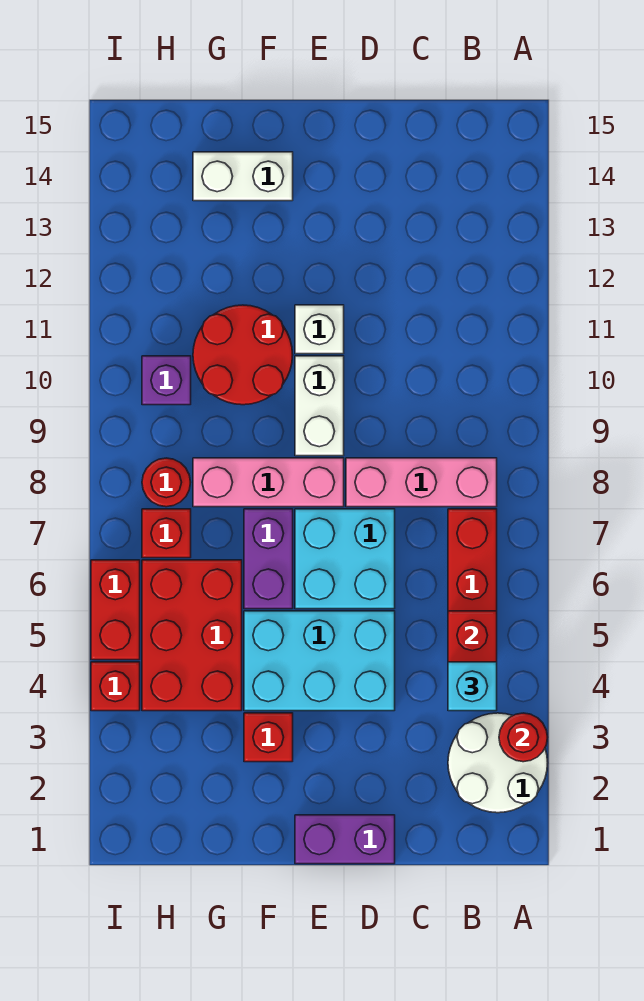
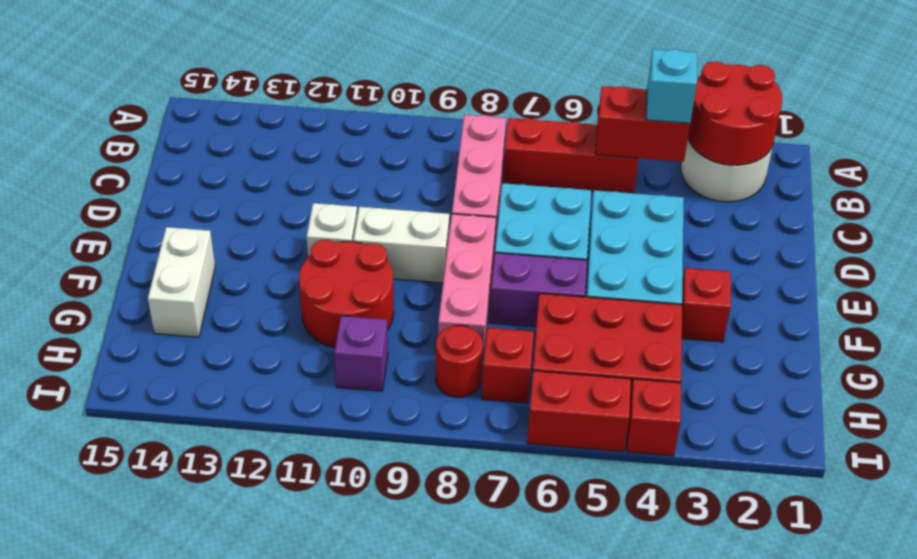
red 1x1 round brick [499,713,548,762] -> red 2x2 round brick [688,61,782,165]
purple 1x2 brick [295,815,395,864] -> none

